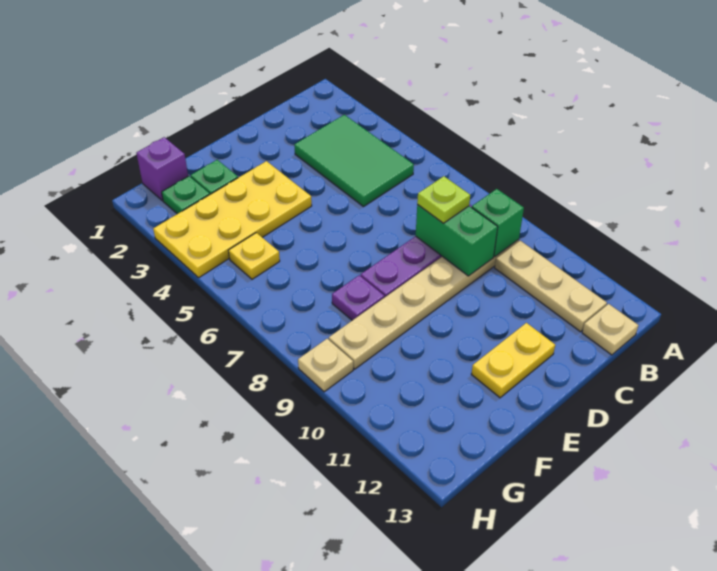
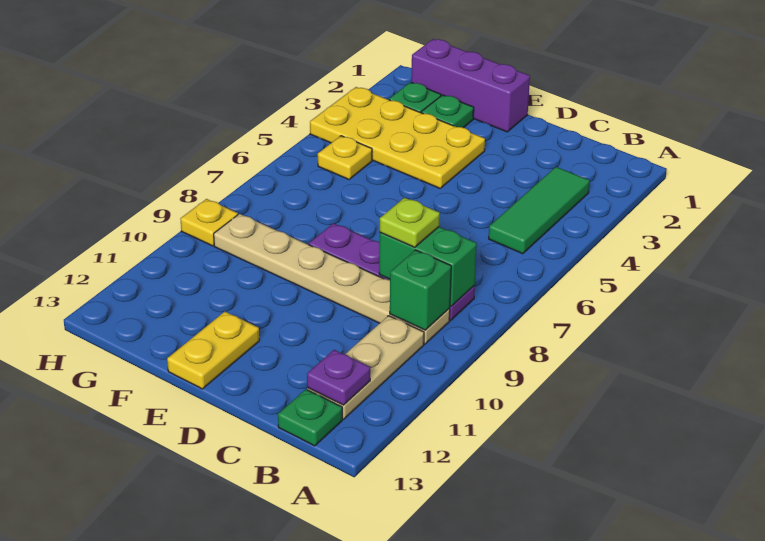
green 2x3 tile [294,115,414,207] -> green 1x3 tile [489,167,590,254]
tan 1x1 plate [582,304,638,355] -> green 1x1 plate [278,389,342,446]
green 1x2 brick [416,205,498,276] -> green 1x2 brick turned to [379,227,477,307]
yellow 1x2 plate [471,323,555,398] -> yellow 1x2 plate turned to [167,312,259,389]
purple 1x1 plate [332,275,385,320] -> purple 1x1 plate moved to [307,350,370,405]
purple 1x1 brick [136,137,188,201] -> purple 1x3 brick [411,39,530,132]
tan 1x1 plate [298,339,353,392] -> yellow 1x1 plate [180,199,238,246]

